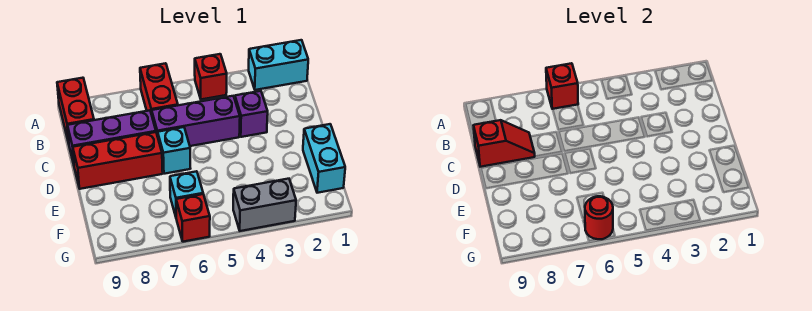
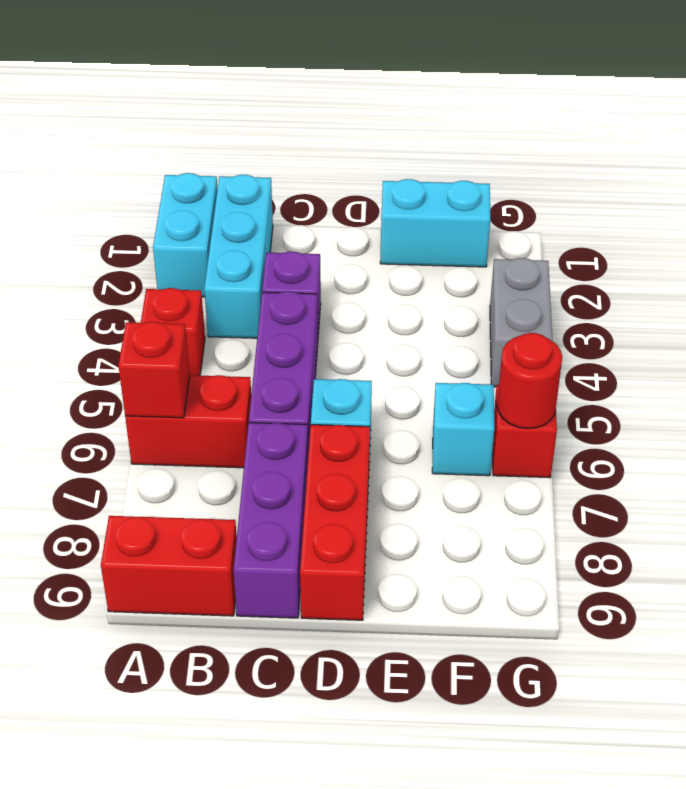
none -> cyan 1x3 brick [204,175,273,338]
red 1x2 slope [473,120,535,167] -> none

